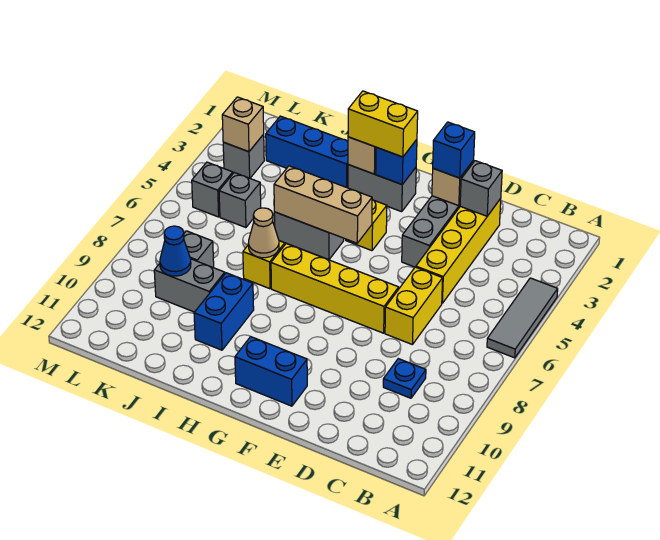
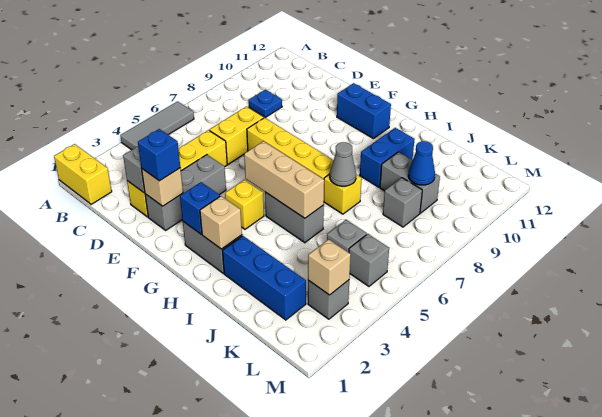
yellow 1x2 brick [348,91,418,157] -> yellow 1x2 brick moved to [54,144,112,204]
tan 1x1 cone [248,208,279,258] -> grey 1x1 cone [330,142,356,186]

